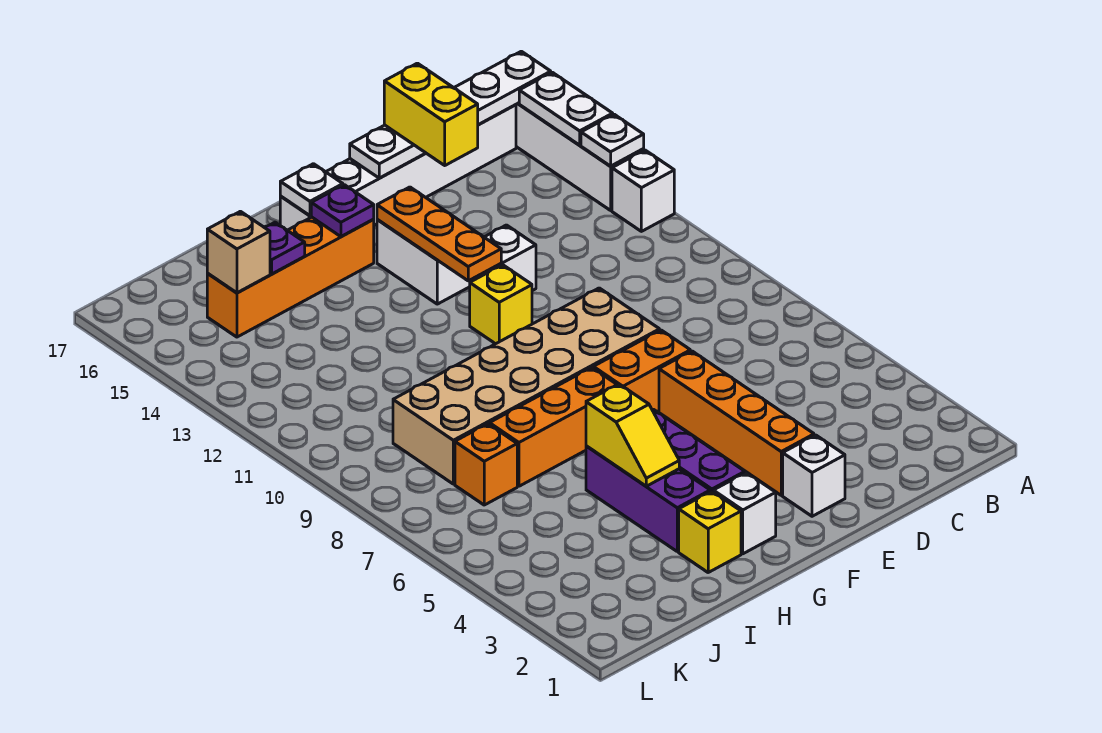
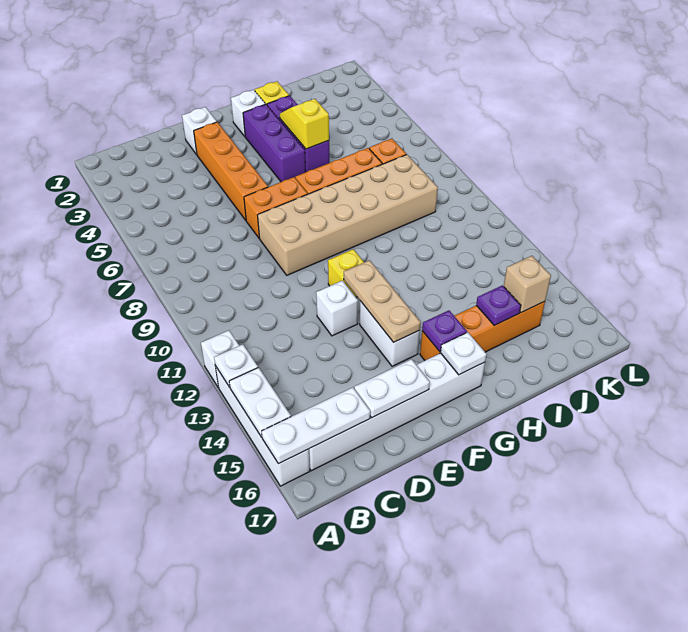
yellow 1x2 brick [384,63,478,165] -> none
orange 1x3 plate [377,187,501,281] -> tan 1x3 plate [344,260,421,343]

